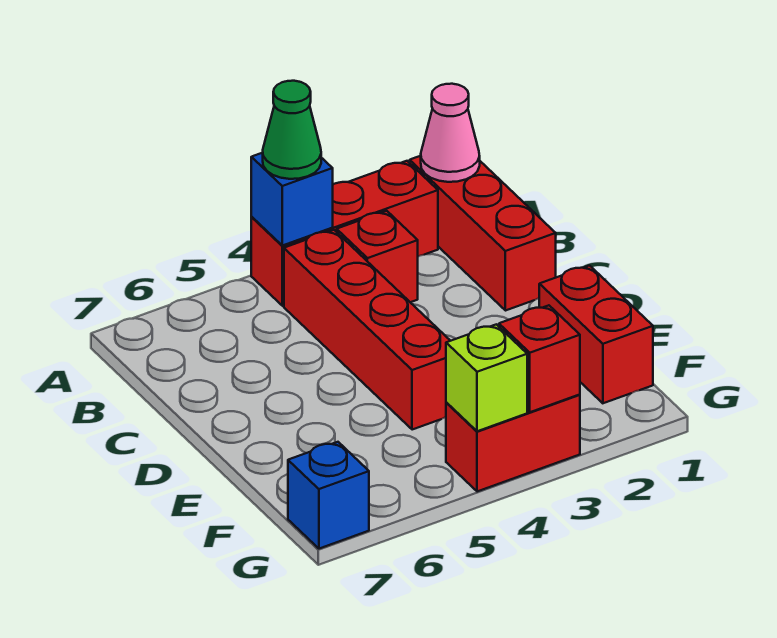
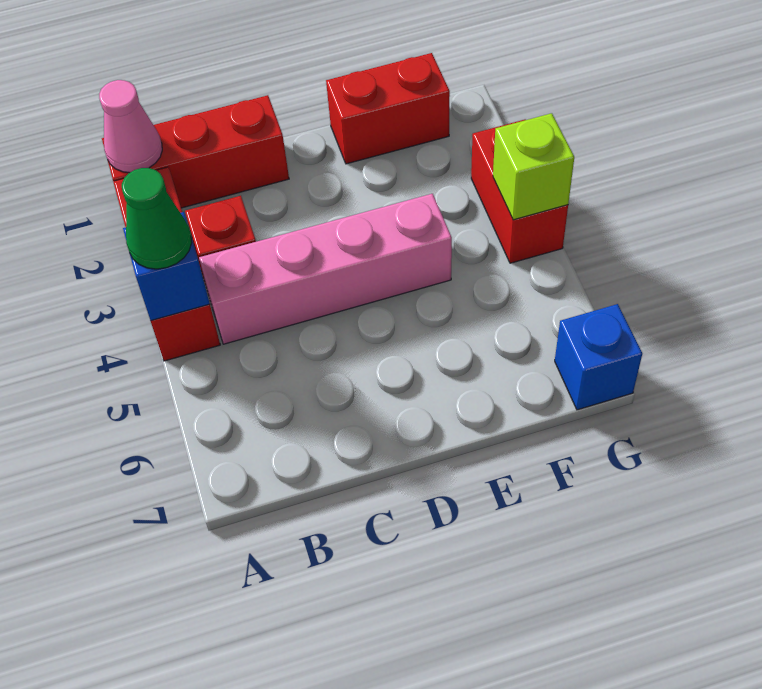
red 1x4 brick [284,230,450,430] -> pink 1x4 brick [199,194,452,344]
red 1x1 brick [499,305,580,412] -> none

